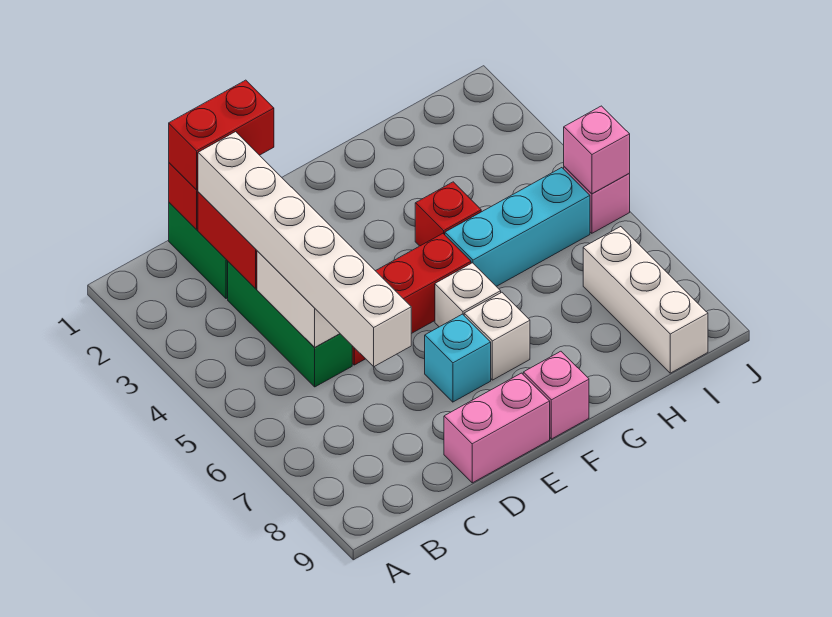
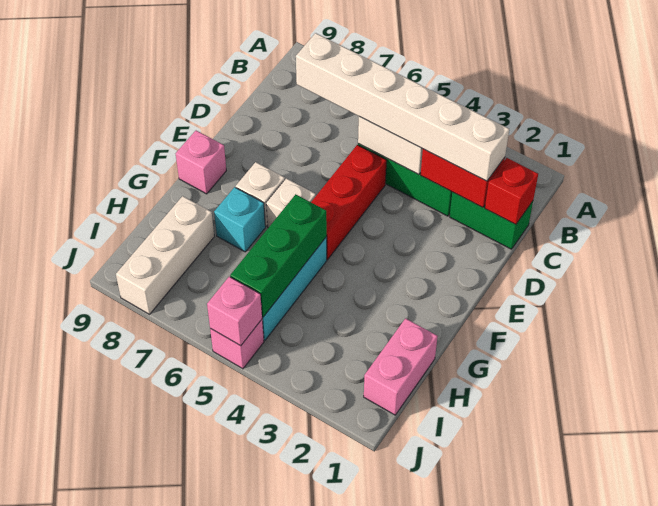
red 1x2 brick [169,80,274,190] -> none
pink 1x2 brick [444,373,550,483] -> pink 1x2 brick moved to [364,318,438,415]
cyan 1x1 brick [425,314,491,402] -> cyan 1x1 brick moved to [214,187,265,252]
red 1x1 brick [415,182,481,246] -> none
none -> green 1x3 brick [230,194,327,317]
white 1x3 brick [583,227,708,373] -> white 1x3 brick turned to [116,196,214,314]

